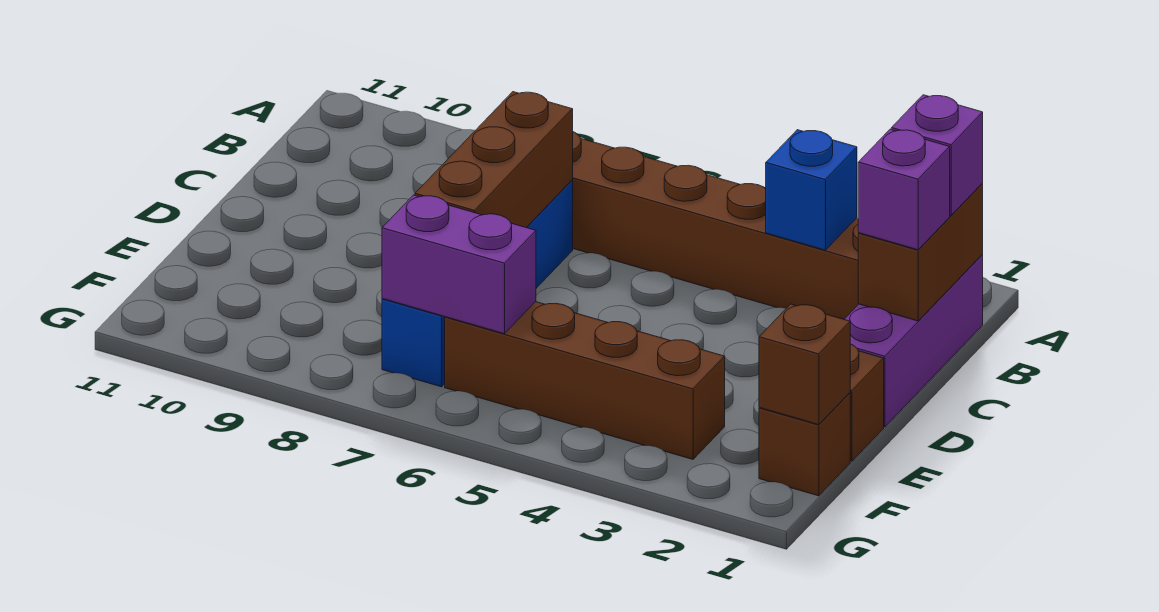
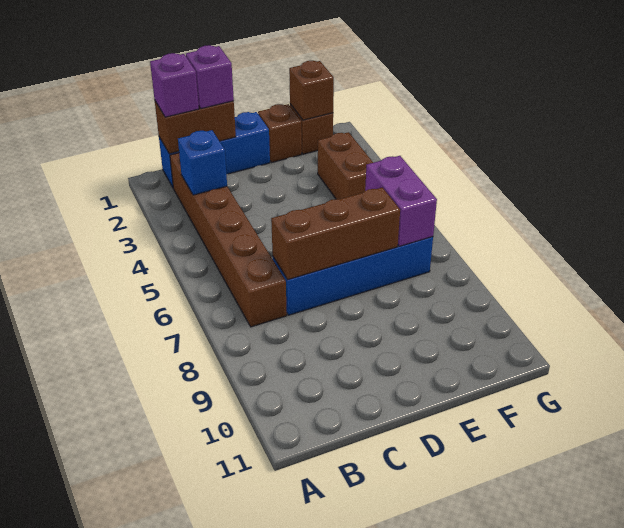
purple 1x3 brick [844,254,983,427] -> blue 1x3 brick [159,112,270,187]
brown 1x4 brick [445,302,725,459] -> brown 1x2 brick [318,132,373,199]

